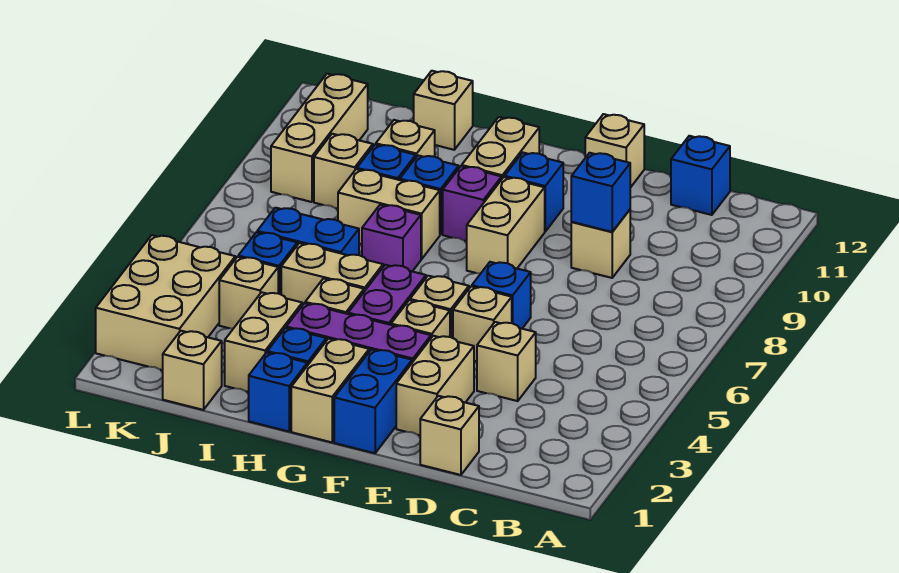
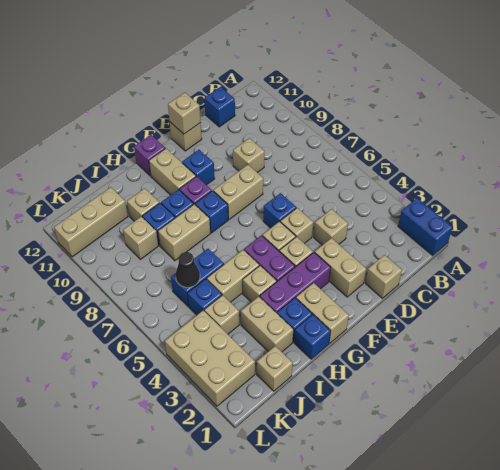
blue 1x1 brick [571,153,630,232] -> blue 1x1 brick moved to [195,191,228,233]
blue 1x2 brick [334,350,412,453] -> blue 1x2 brick moved to [398,198,452,255]
tan 1x2 brick [467,177,545,273] -> tan 1x2 brick turned to [213,165,263,219]
purple 1x1 brick [362,205,421,271] -> purple 1x1 brick moved to [134,135,165,176]
tan 1x1 brick [414,71,473,150] -> tan 1x1 brick moved to [168,92,201,134]
none -> black 1x1 cone [176,252,200,287]
tan 1x3 brick [271,74,368,202] -> tan 1x3 brick turned to [54,187,128,257]

